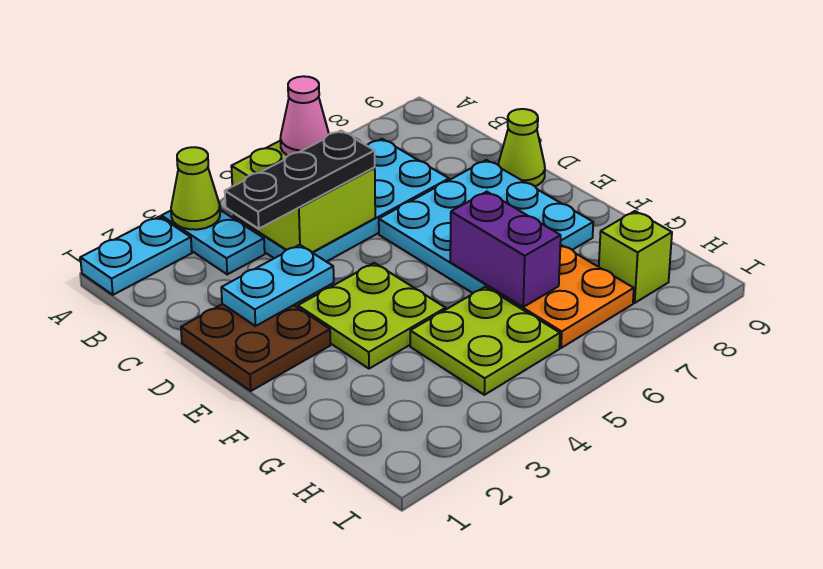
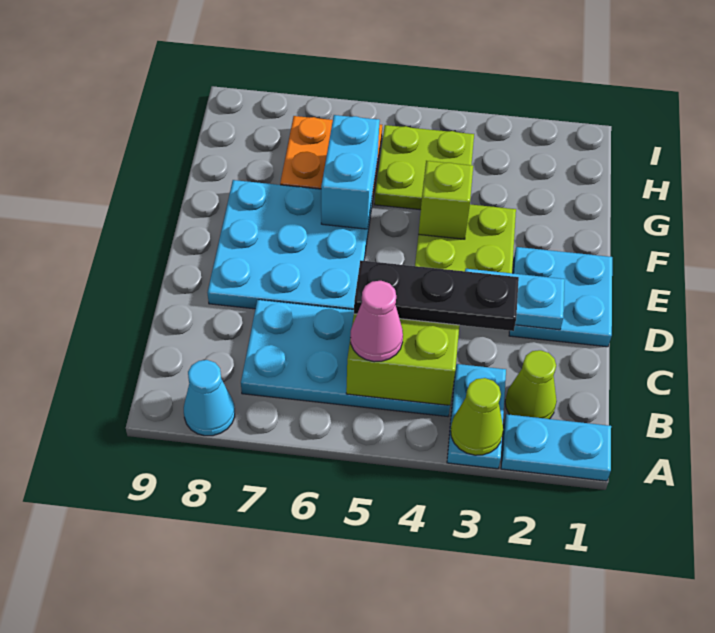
none -> cyan 1x1 cone [184,360,235,436]
brown 2x2 plate [181,304,330,391] -> cyan 2x2 plate [509,247,612,347]
lime 1x1 cone [498,109,545,186] -> lime 1x1 cone moved to [505,350,557,419]
purple 1x2 brick [450,192,561,307] -> cyan 1x2 brick [321,115,380,229]
lime 1x1 brick [599,211,672,303] -> lime 1x1 brick moved to [419,161,473,239]

